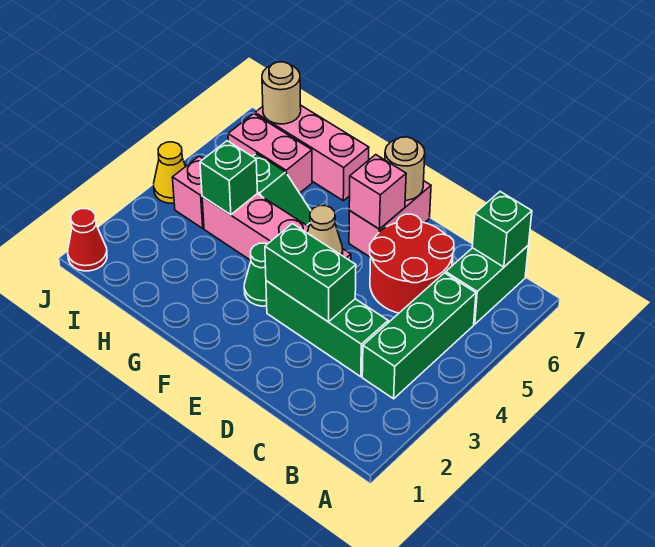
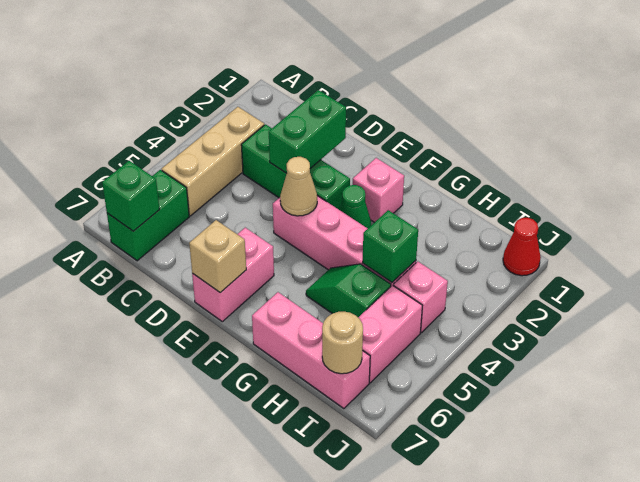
green 1x3 brick [362,273,476,399] -> tan 1x3 brick [162,107,264,216]
red 2x2 round brick [370,214,454,313] -> none
green 1x2 brick [265,224,356,322] -> green 1x2 brick turned to [269,90,346,173]
pink 1x1 brick [349,155,406,229] -> pink 1x1 brick moved to [353,158,404,223]
tan 1x1 round brick [385,137,425,200] -> tan 1x1 brick [189,220,246,293]
pink 1x2 brick [228,114,312,193] -> pink 1x2 brick turned to [358,285,422,383]
yellow 1x1 cone [154,142,186,203] -> none

